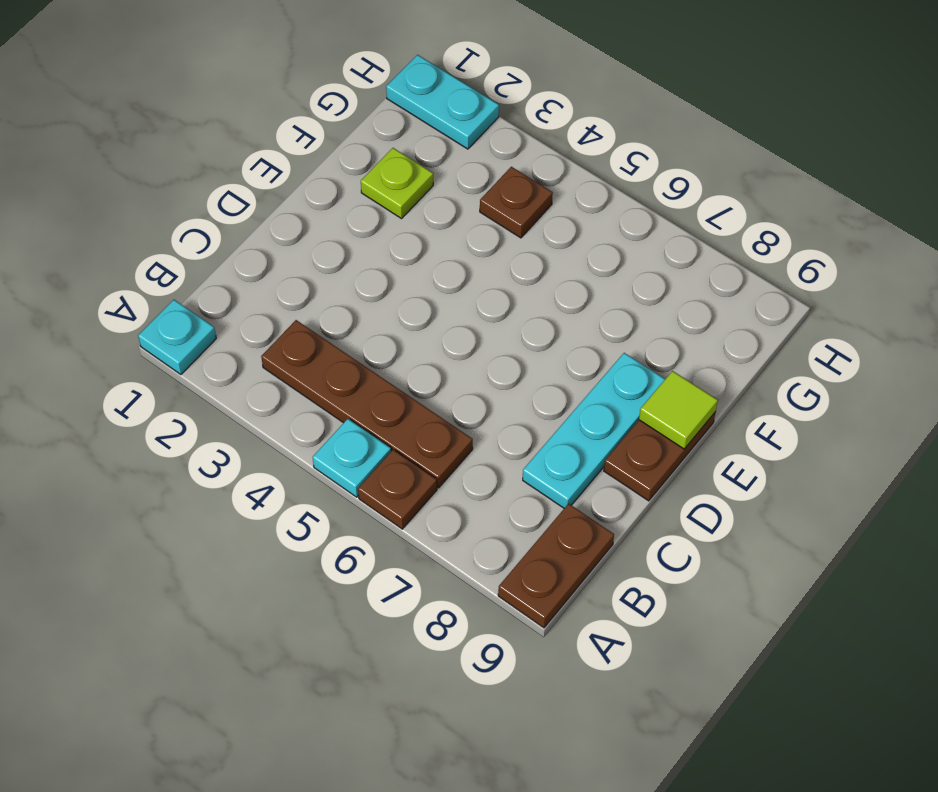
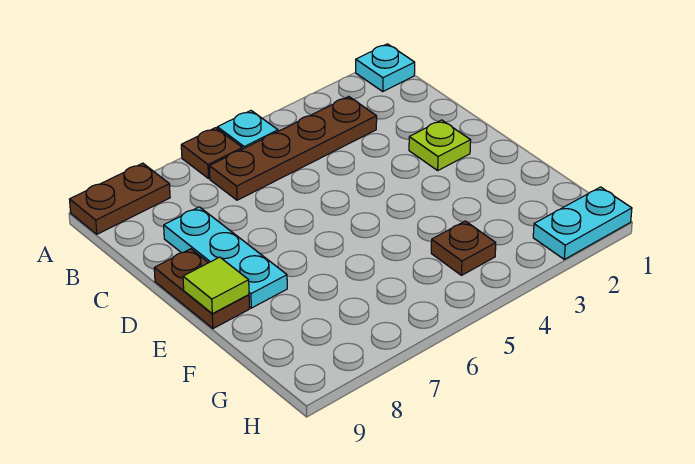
brown 1x2 plate [498,504,614,628] -> brown 1x2 plate turned to [70,163,170,234]
lime 1x1 plate [361,148,433,219] -> lime 1x1 plate moved to [409,120,471,170]

